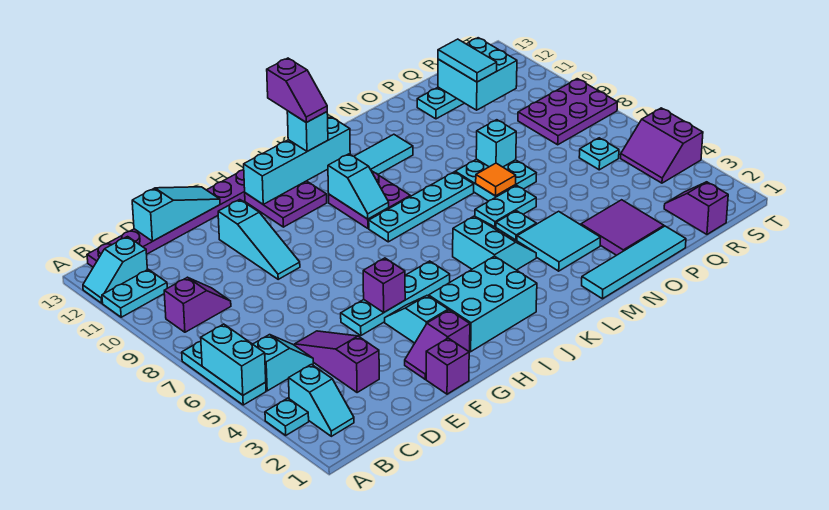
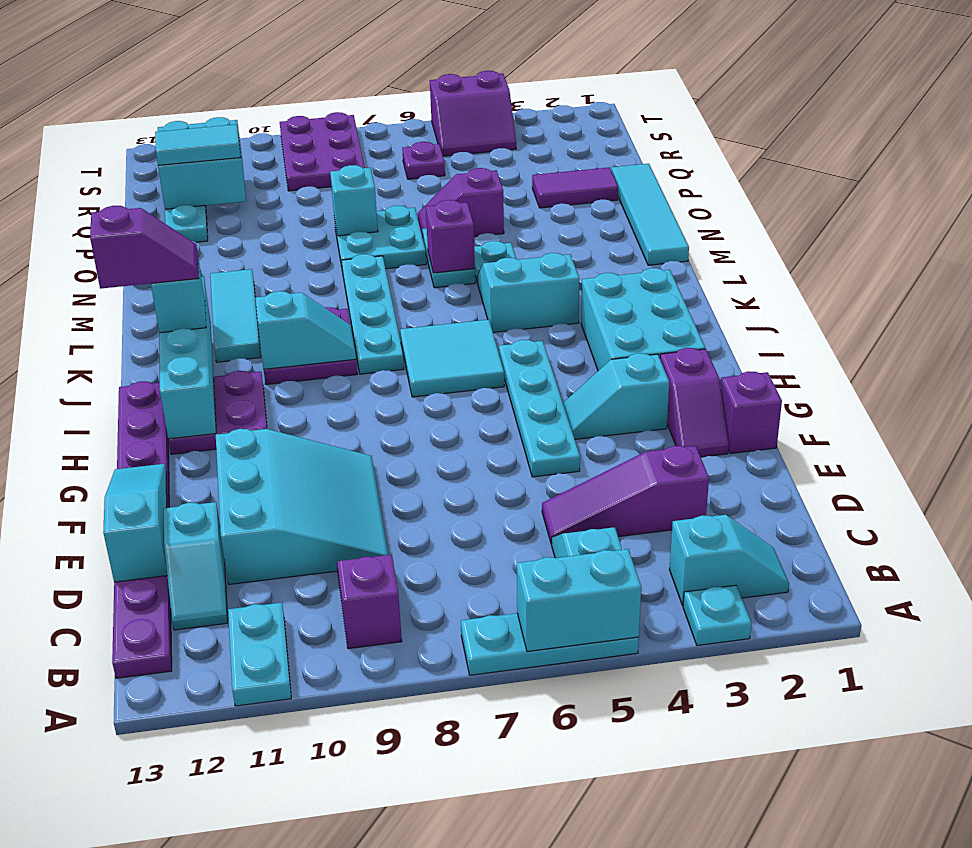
cyan 1x2 slope [83,237,147,303] -> cyan 1x2 slope moved to [164,502,228,630]
cyan 1x3 slope [218,200,300,279] -> cyan 3x3 slope [216,429,388,584]
purple 1x1 brick [363,258,405,312] -> purple 1x1 brick moved to [426,200,475,273]
cyan 2x2 tile [517,211,601,271] -> cyan 2x2 tile moved to [400,320,504,397]
orange 1x1 tile [476,163,516,196] -> none
purple 2x2 tile [581,200,664,255] -> purple 1x2 tile [532,167,618,208]
purple 1x2 slope [664,182,728,234] -> purple 1x2 slope moved to [417,168,504,237]
cyan 1x1 plate [579,138,619,170] -> purple 1x1 plate [402,142,445,179]

